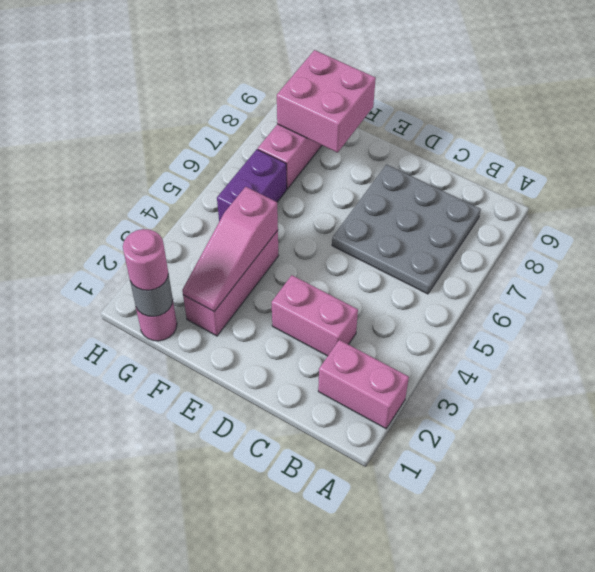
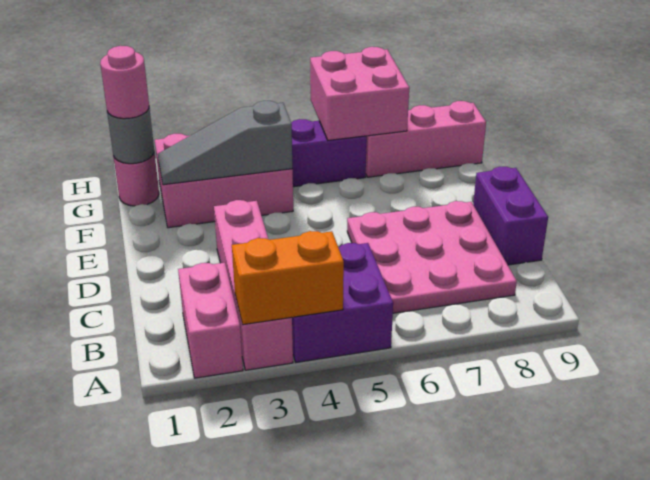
none -> orange 1x2 brick [232,231,344,325]
none -> purple 2x2 brick [292,243,393,362]
grey 3x3 plate [332,164,481,294] -> pink 3x3 plate [347,201,517,313]
pink 1x2 brick [272,275,358,356] -> pink 1x4 brick [214,200,293,370]
none -> purple 1x2 brick [473,167,548,265]
pink 1x3 brick [183,230,279,336] -> pink 2x3 brick [155,134,293,228]
pink 1x3 slope [182,187,278,312] -> grey 1x3 slope [158,101,292,185]
pink 2x2 brick [277,50,376,153] -> pink 2x2 brick moved to [310,47,409,140]

